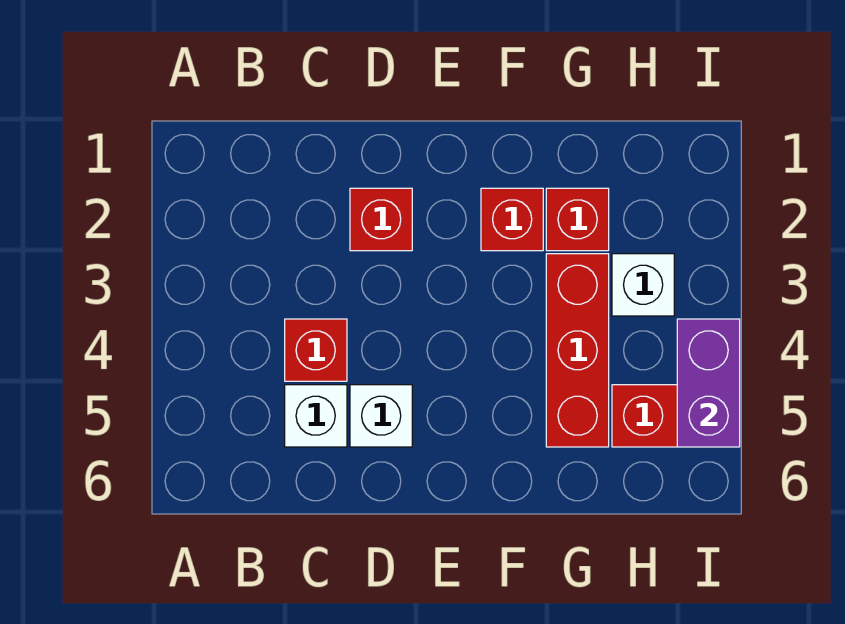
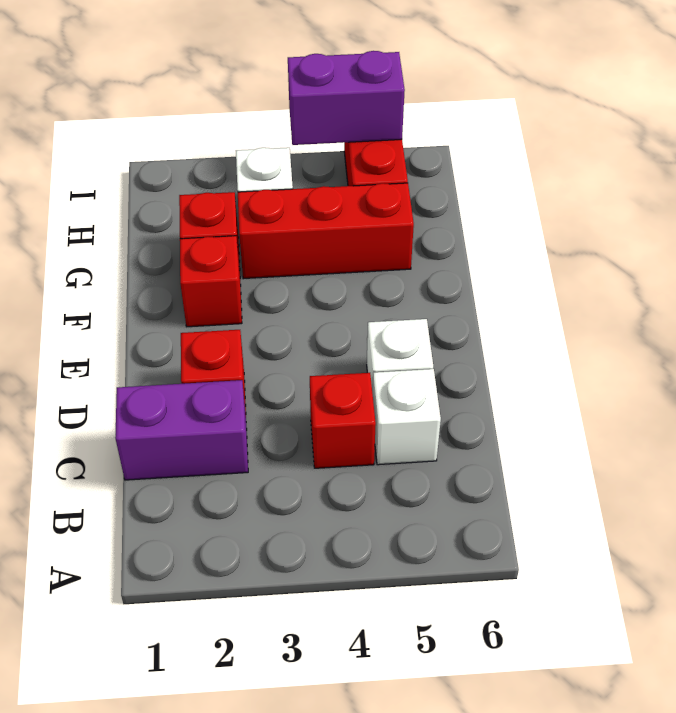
none -> purple 1x2 brick [115,380,248,480]

